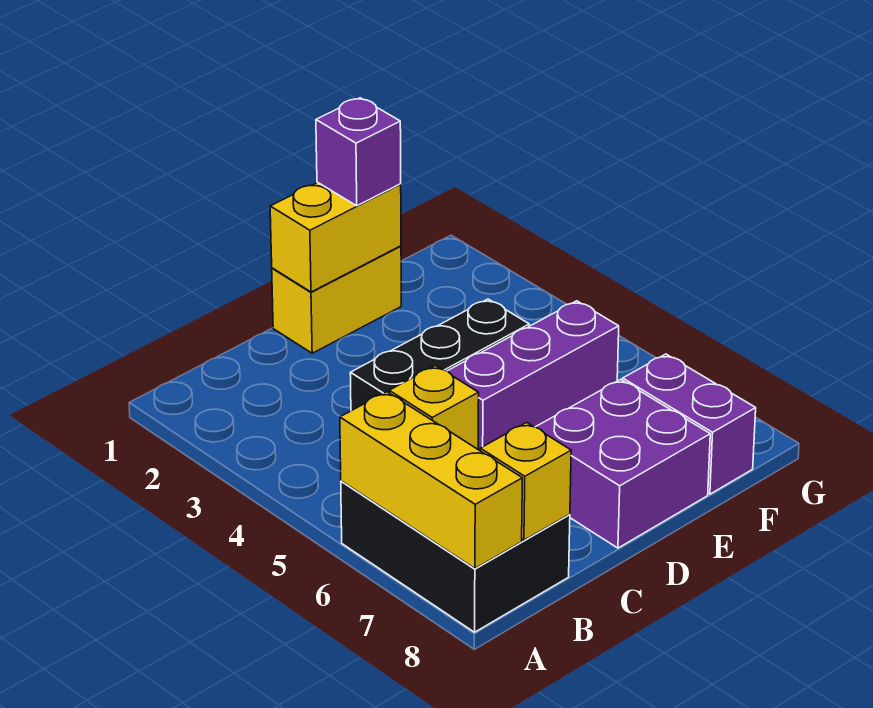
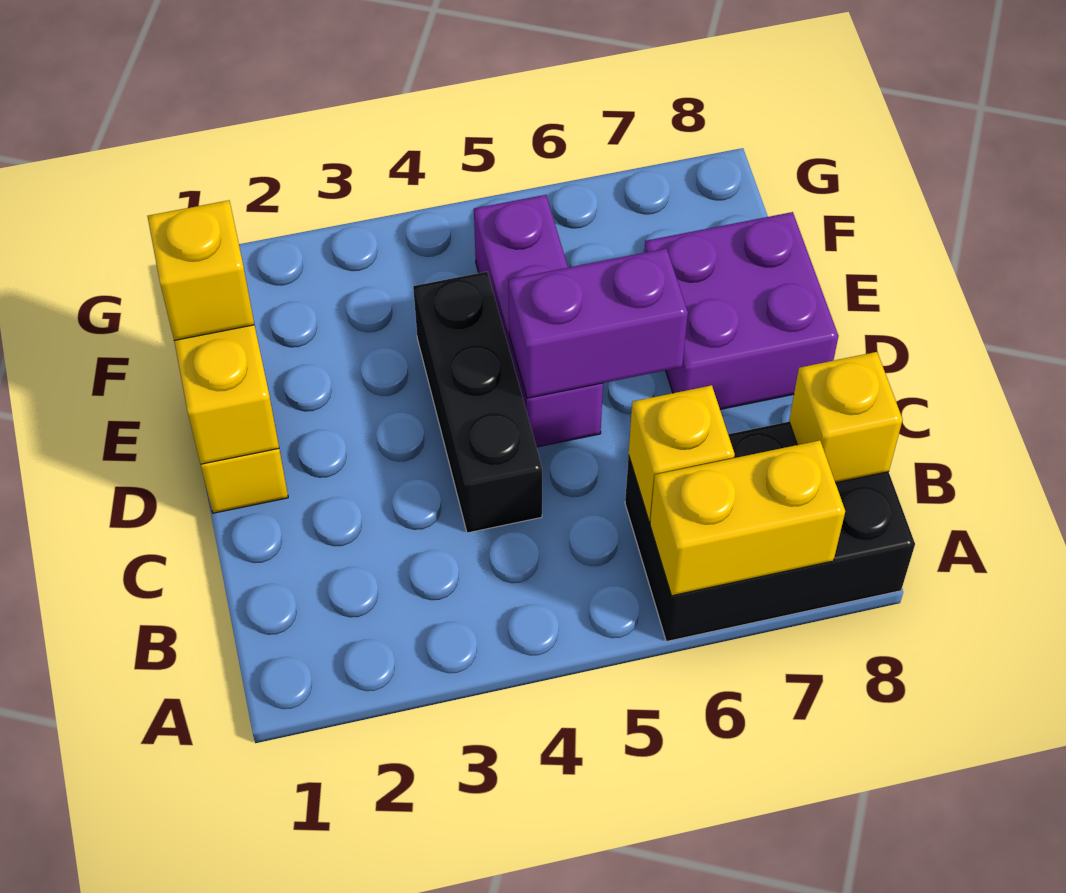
yellow 1x3 brick [340,392,522,569] -> yellow 1x2 brick [650,440,845,596]
purple 1x1 brick [316,98,401,206] -> yellow 1x1 brick [147,200,254,340]
purple 1x2 brick [623,354,756,494] -> purple 1x2 brick moved to [508,248,688,398]

